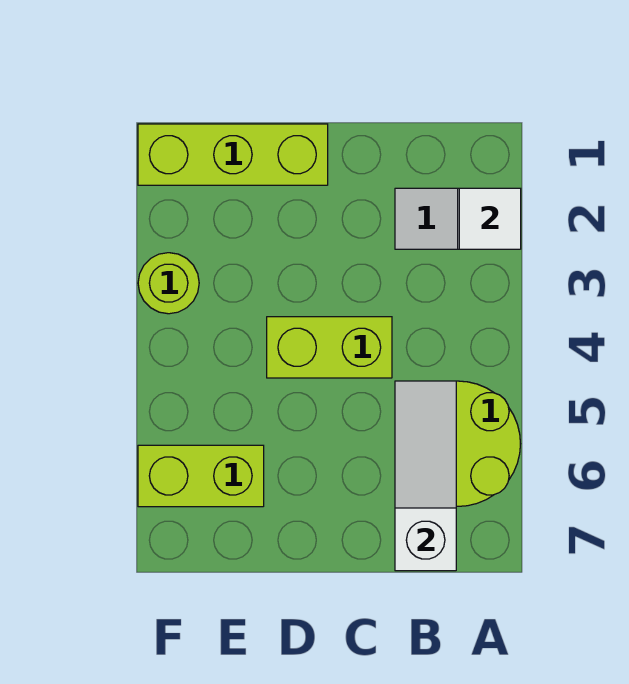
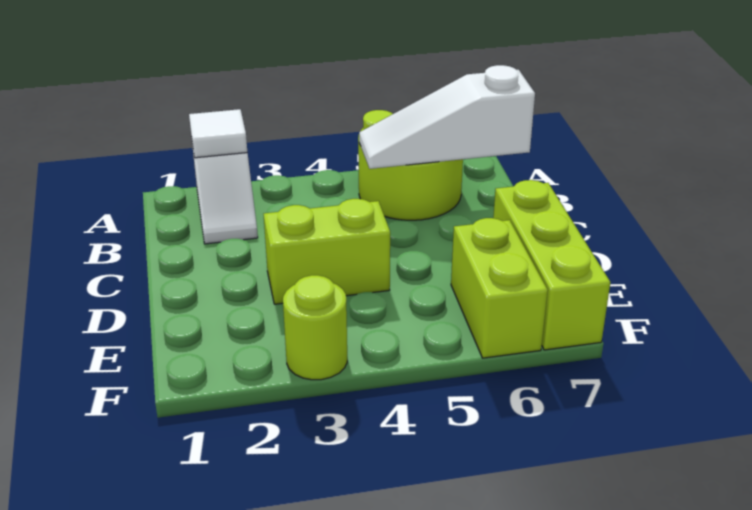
lime 1x2 brick [267,317,392,378] -> lime 1x2 brick turned to [264,199,390,304]
lime 1x3 brick [138,124,328,185] -> lime 1x3 brick moved to [493,180,610,350]

